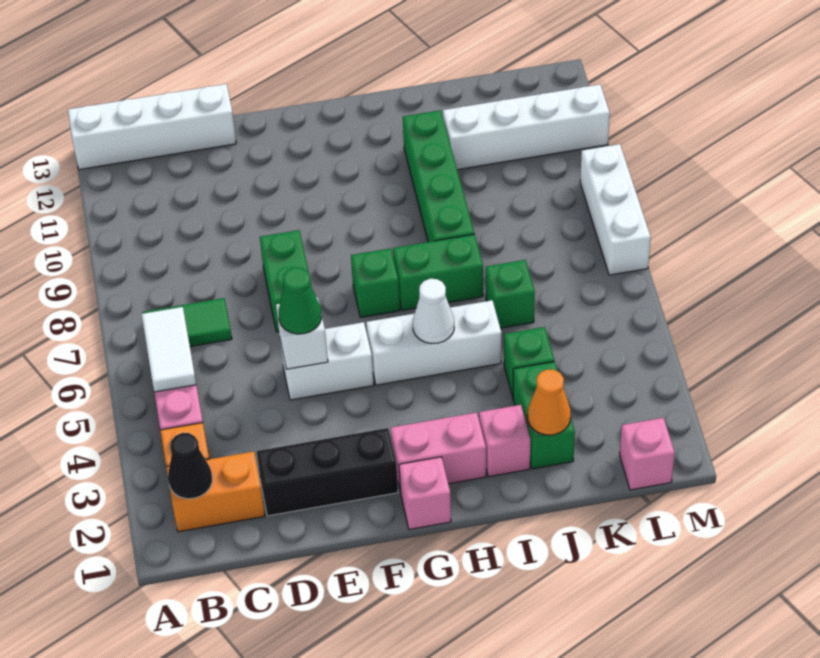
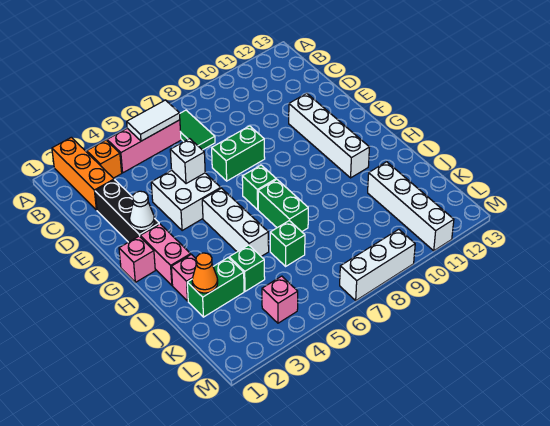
white 1x4 brick [68,84,236,170] -> white 1x4 brick moved to [289,93,369,178]
orange 1x2 brick [166,451,265,532] -> orange 1x3 brick [52,137,114,210]
black 1x1 cone [168,433,212,499] -> none
white 1x2 brick [280,322,374,400] -> white 2x2 brick [151,170,221,231]
green 1x1 cone [279,268,322,334] -> none
white 1x1 cone [413,279,454,344] -> white 1x1 cone moved to [130,191,154,231]
green 1x4 brick [403,110,474,242] -> none
pink 1x1 brick [620,418,675,490] -> pink 1x1 brick moved to [262,276,298,323]

